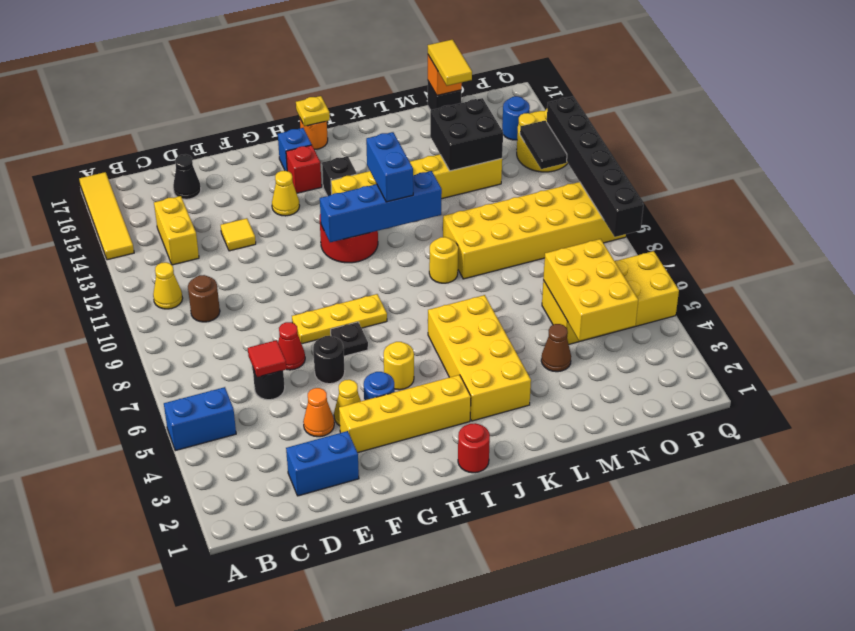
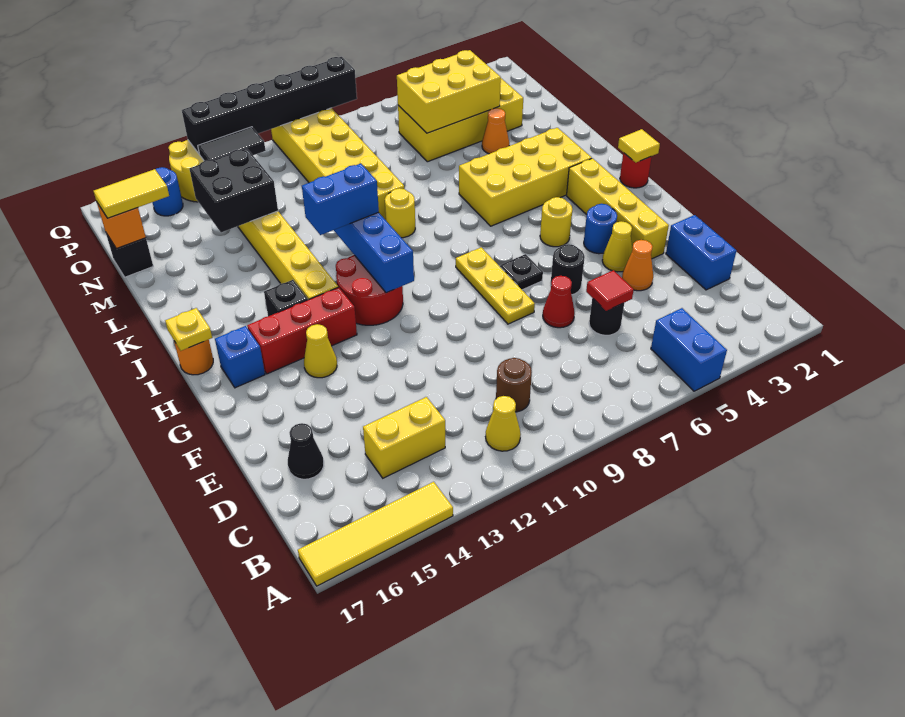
yellow 1x1 tile [221,218,256,251] -> yellow 1x1 tile moved to [618,129,660,162]
red 1x1 brick [286,145,322,193] -> red 1x3 brick [247,287,357,374]
brown 1x1 cone [541,324,571,372] -> orange 1x1 cone [482,108,509,154]
yellow 2x4 brick [542,251,679,344] -> yellow 2x4 brick turned to [398,79,523,162]

